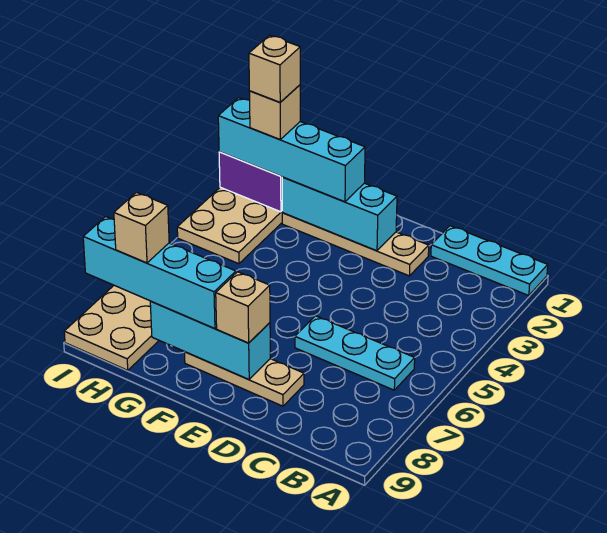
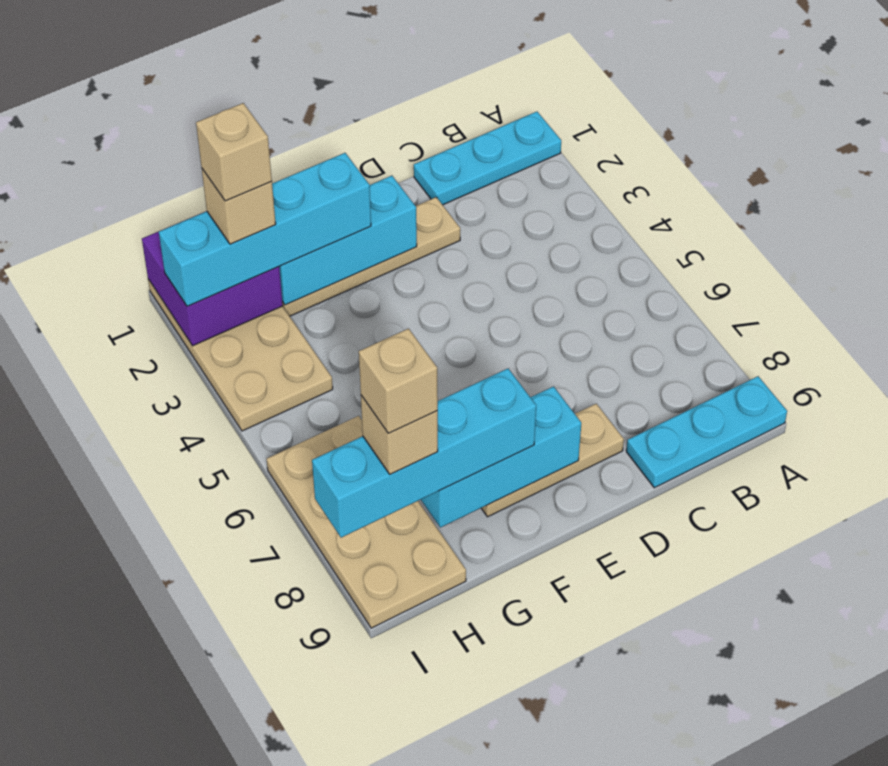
cyan 1x3 plate [295,316,415,390] -> cyan 1x3 plate moved to [626,376,787,488]
tan 1x1 brick [216,272,270,343] -> tan 1x1 brick moved to [359,329,438,433]

